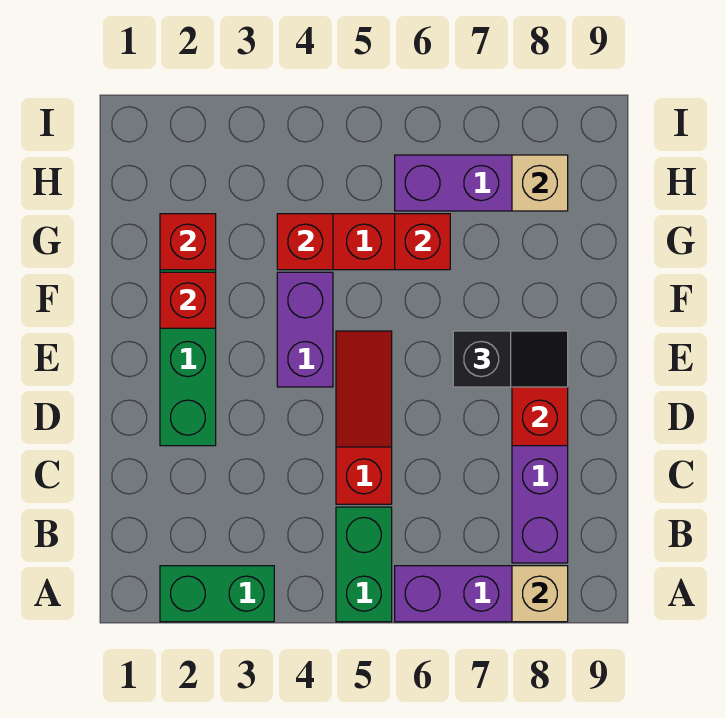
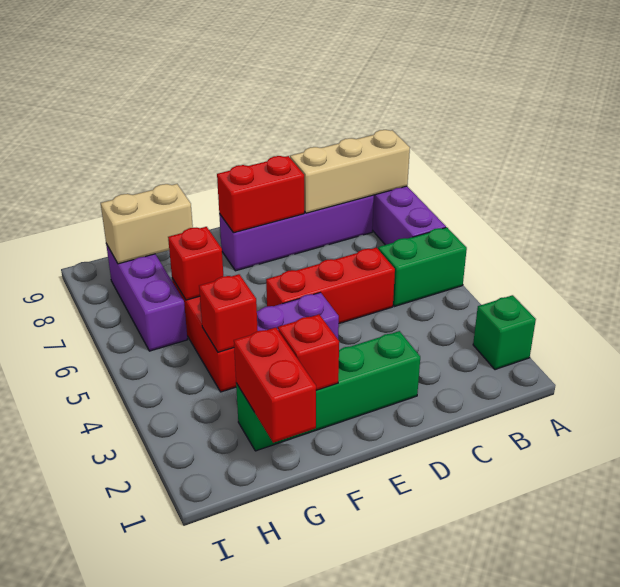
green 1x2 brick [160,566,274,622] -> green 1x1 brick [473,295,536,370]
tan 1x1 brick [512,566,568,622] -> tan 1x3 brick [290,130,410,213]
red 1x3 slope [336,331,392,504] -> red 1x3 brick [266,248,395,324]
black 1x2 slope [453,331,568,387] -> none
red 1x1 brick [160,214,216,270] -> red 1x2 brick [234,328,316,443]
tan 1x1 brick [512,155,568,211] -> tan 1x2 brick [101,184,193,264]

